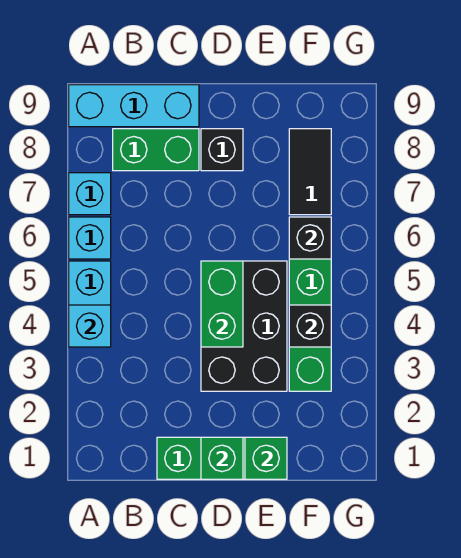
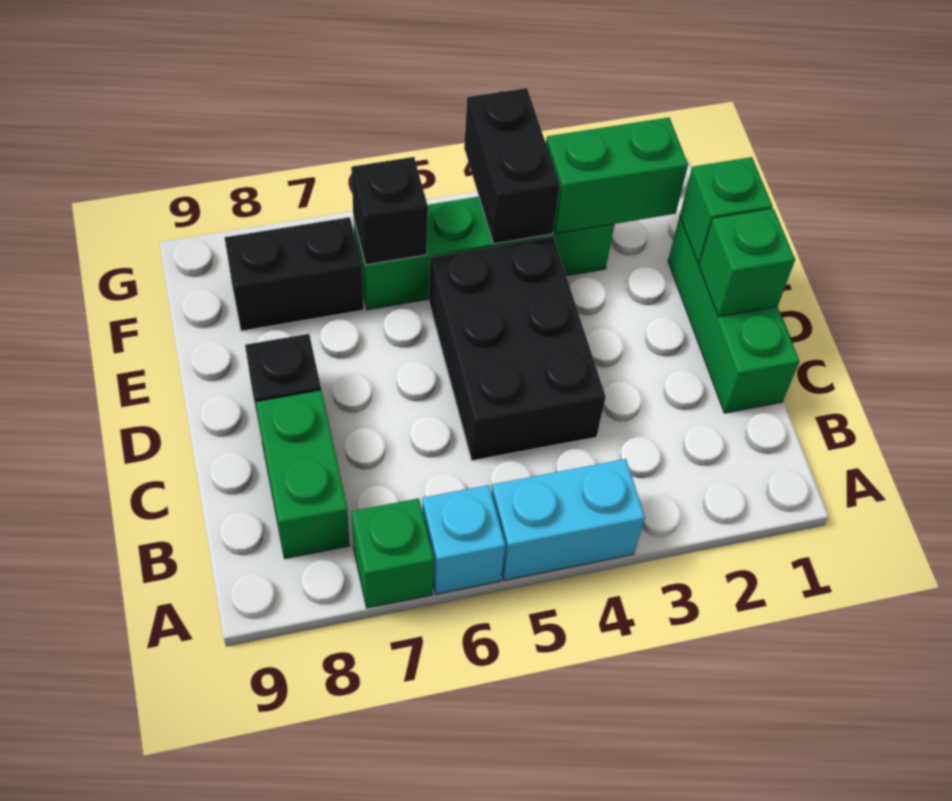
cyan 1x1 brick [69,305,111,347] -> none
cyan 1x1 brick [69,173,111,215] -> green 1x1 brick [352,498,434,608]
cyan 1x3 brick [69,85,199,127] -> none
black 2x3 brick [201,261,287,391] -> black 2x3 brick turned to [429,237,606,461]
green 1x2 brick [201,261,243,347] -> green 1x2 brick moved to [546,117,688,233]
black 1x1 brick [289,305,331,347] -> black 1x2 brick [464,88,560,244]
black 1x2 tile [289,129,331,215] -> black 1x2 brick [225,217,364,331]

